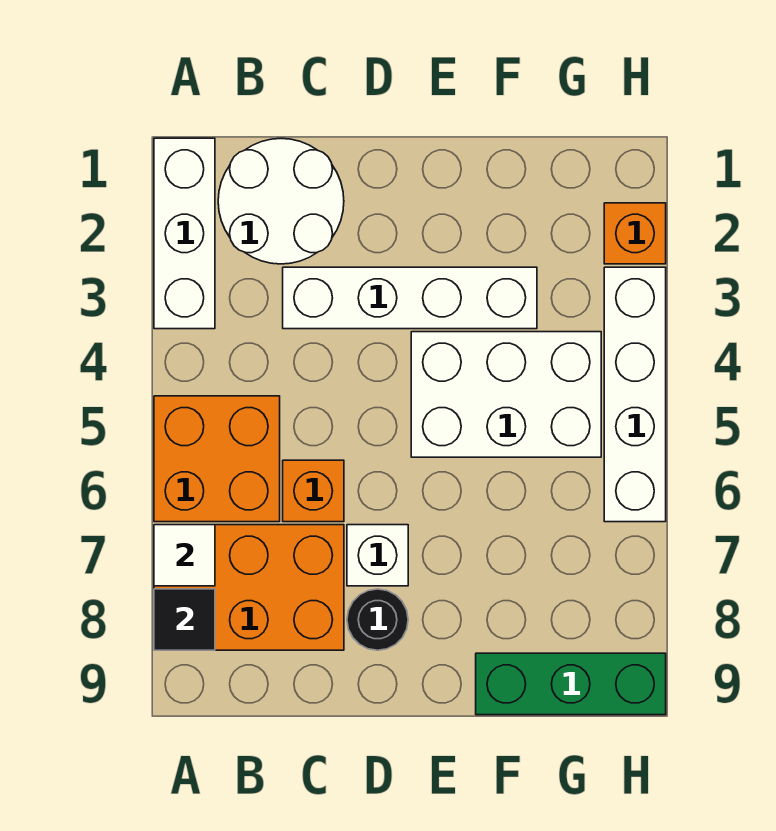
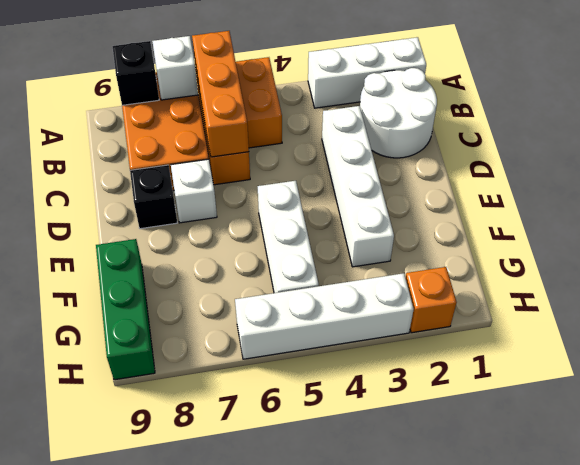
none -> orange 1x3 brick [192,31,249,157]
white 1x1 tile [154,525,215,586] -> white 1x1 brick [152,36,198,100]
black 1x1 tile [154,589,215,650] -> black 1x1 brick [113,41,159,105]
black 1x1 round brick [347,589,408,650] -> black 1x1 brick [130,165,177,229]
white 2x3 brick [411,332,601,457] -> white 1x3 brick [258,181,319,293]

